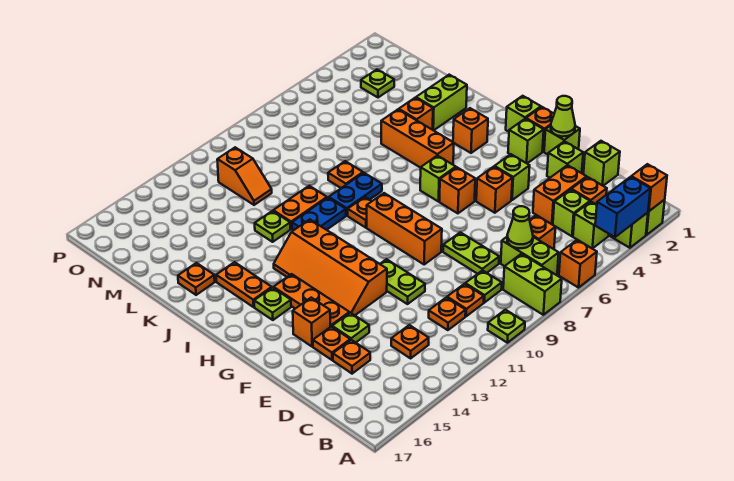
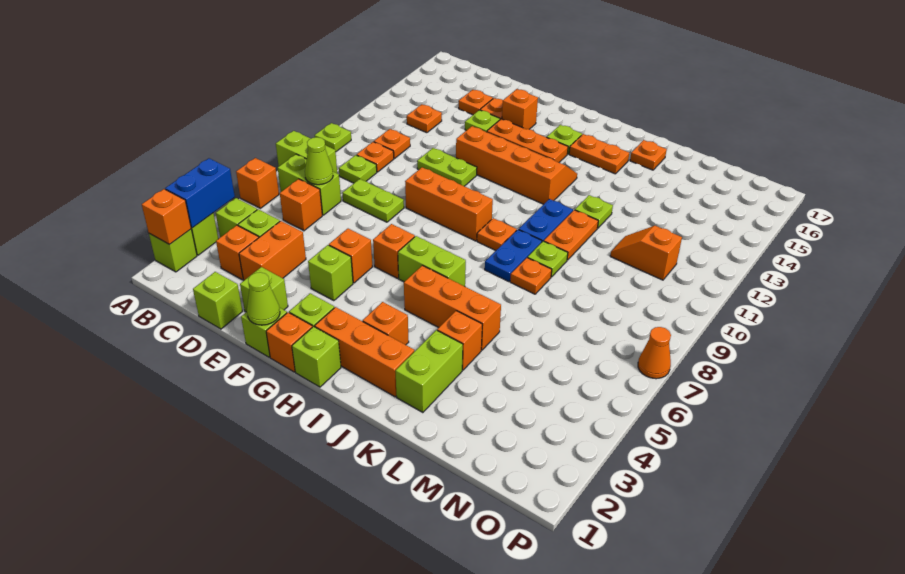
none -> orange 1x3 brick [315,307,414,397]
lime 1x1 brick [420,156,456,202] -> lime 1x2 brick [398,236,466,286]
lime 1x1 plate [361,70,394,98] -> lime 1x1 plate moved to [528,241,568,277]
none -> orange 1x1 cone [638,327,671,379]

